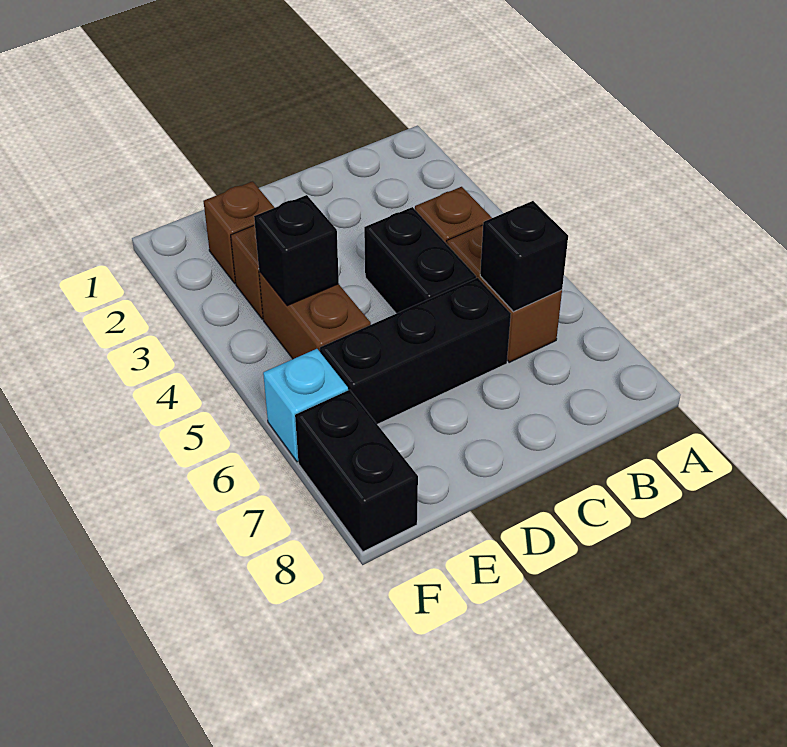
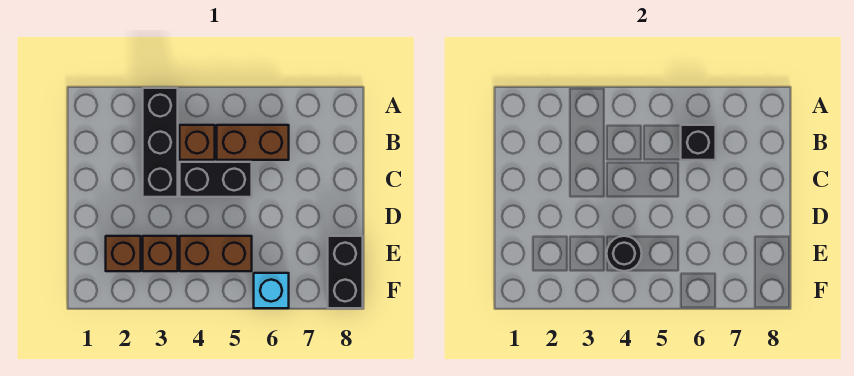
black 1x3 brick [320,278,511,424] -> black 1x3 brick moved to [143,88,178,197]
black 1x1 brick [254,195,339,306] -> black 1x1 round brick [607,236,642,271]
black 1x2 brick [295,390,418,552] -> black 1x2 brick turned to [328,236,363,308]

